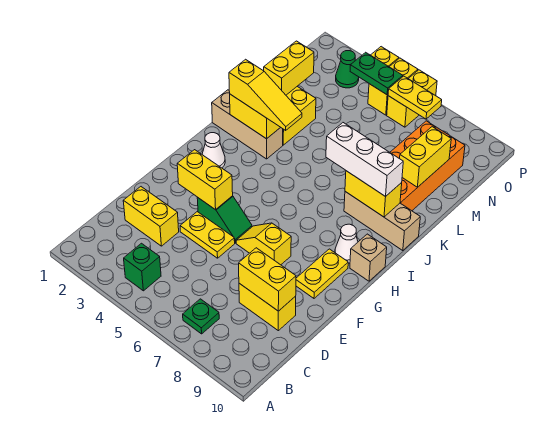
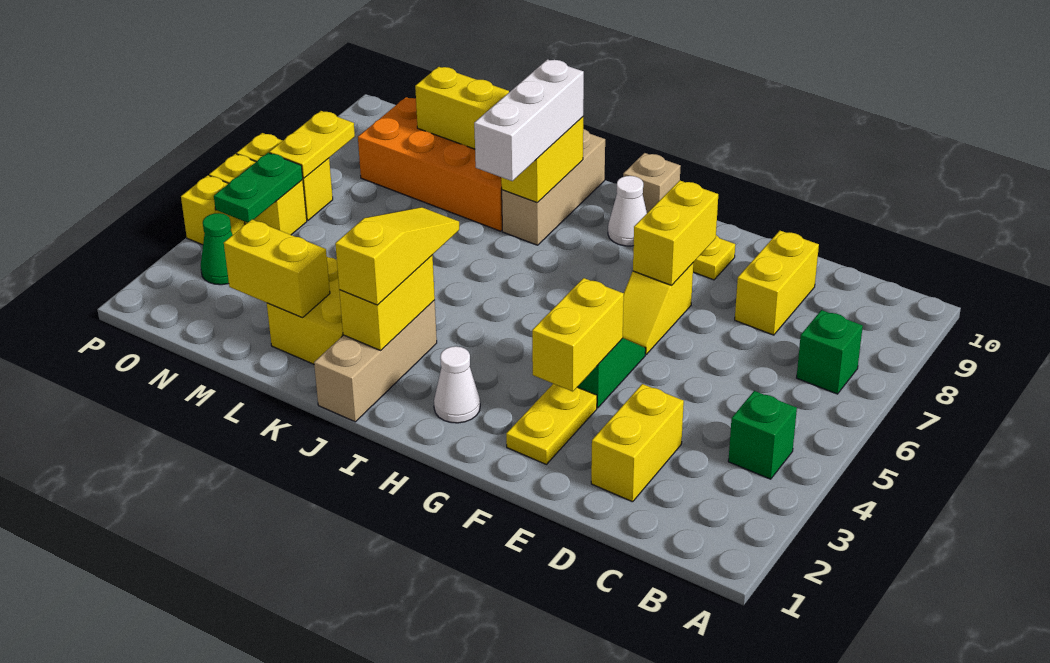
green 1x1 plate [183,299,219,334] -> green 1x1 brick [797,310,863,394]
yellow 1x2 brick [239,248,296,311] -> yellow 1x2 brick moved to [633,181,718,285]
yellow 1x2 plate [180,212,235,258] -> yellow 1x2 plate moved to [506,384,597,464]

